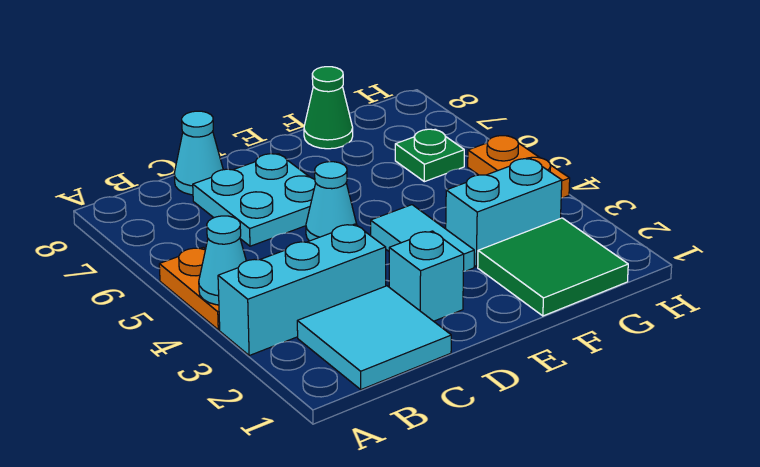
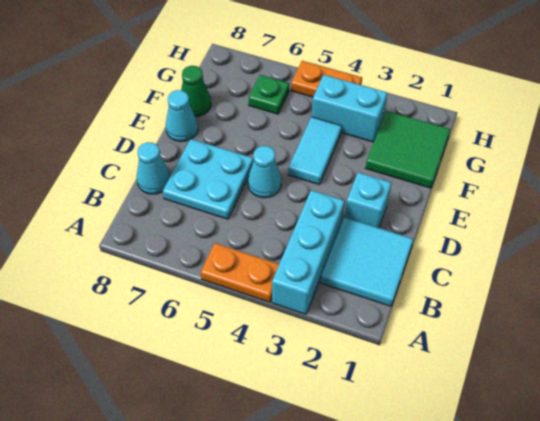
cyan 1x1 cone [199,216,246,305] -> cyan 1x1 cone moved to [166,90,198,142]
cyan 1x2 tile [371,205,474,271] -> cyan 1x2 tile turned to [288,117,342,185]
cyan 1x2 brick [446,159,562,267] -> cyan 1x2 brick turned to [312,75,387,142]

